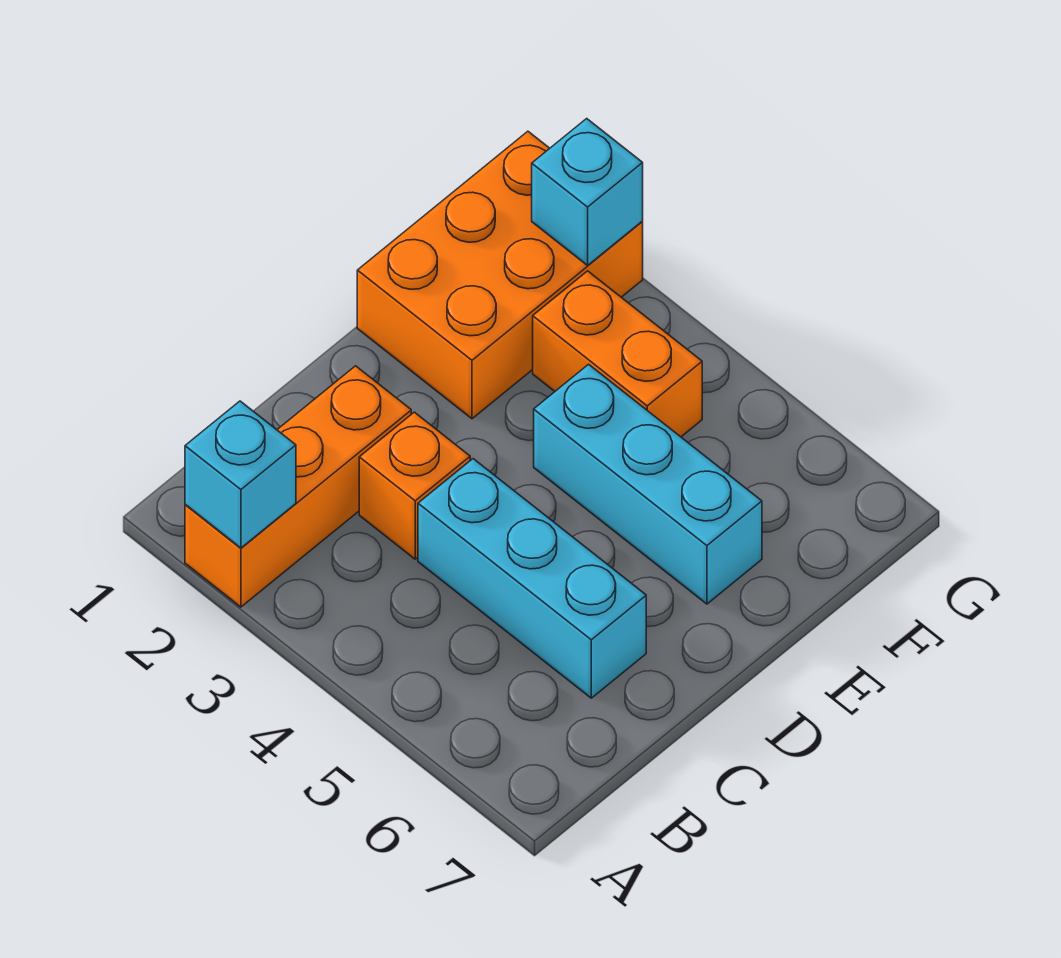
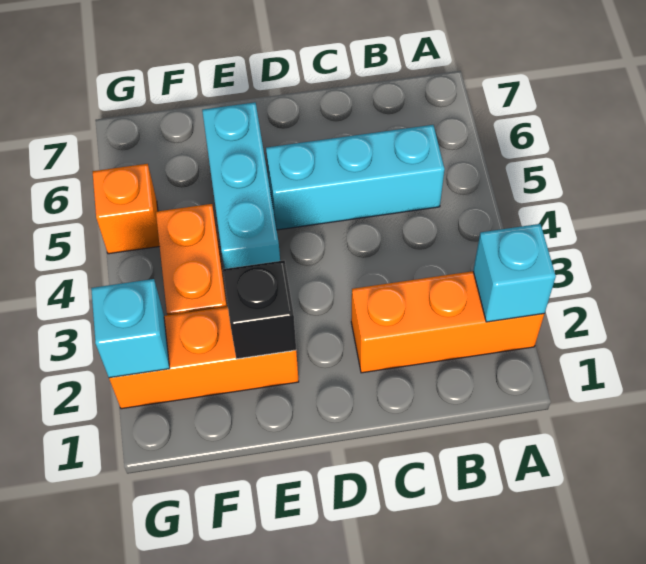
orange 1x1 brick [359,412,470,559] -> orange 1x1 brick moved to [93,164,160,254]
cyan 1x3 brick [418,459,646,698] -> cyan 1x3 brick turned to [266,125,445,230]
orange 2x3 brick [357,131,643,419] -> orange 1x3 brick [109,307,299,409]
none -> black 1x1 brick [223,260,296,359]

